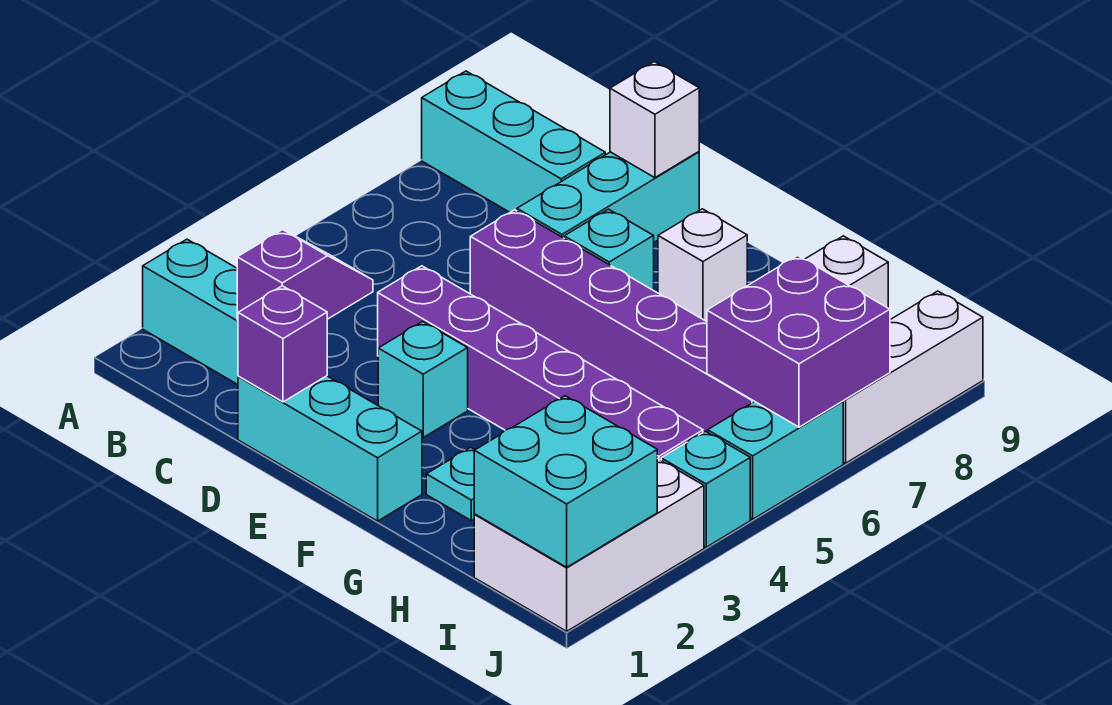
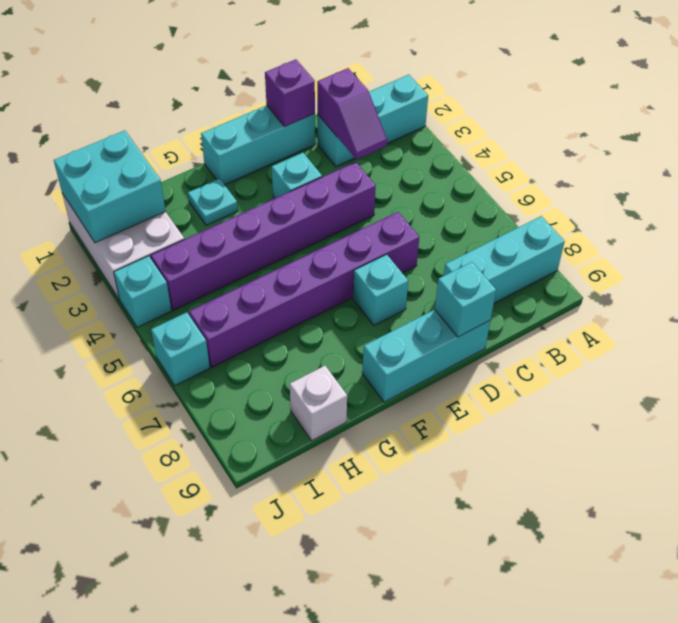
cyan 1x3 brick [517,152,699,242] -> cyan 1x3 brick turned to [362,310,490,402]
white 1x1 brick [610,62,699,178] -> cyan 1x1 brick [435,262,496,337]
white 1x1 brick [658,209,747,322] -> none
purple 2x2 brick [707,256,890,427] -> none
cyan 1x2 brick [708,401,843,519] -> cyan 1x1 brick [151,312,210,385]
white 1x3 brick [843,291,983,463] -> none

